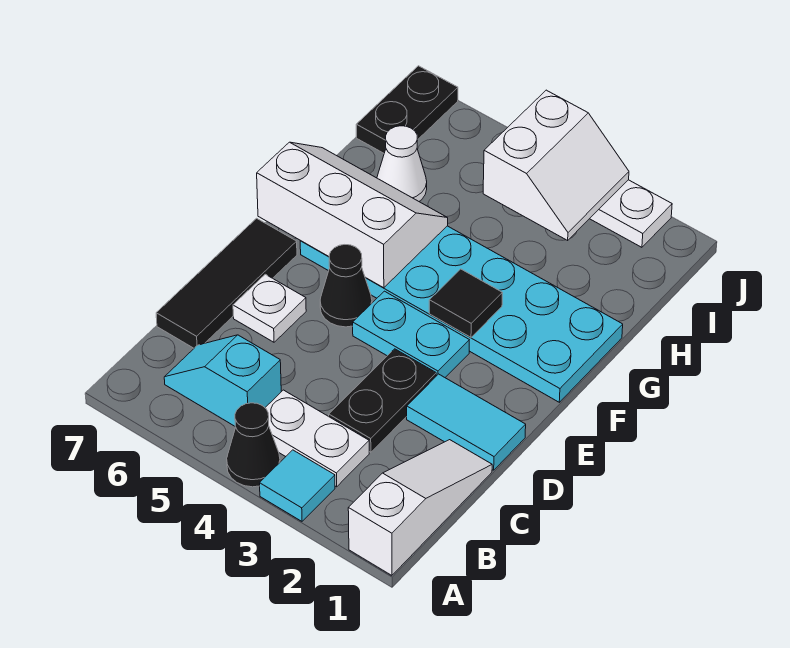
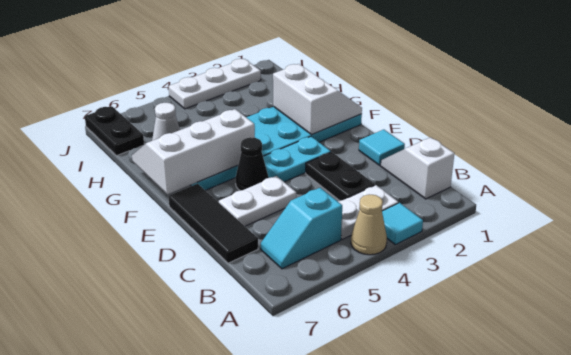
white 1x3 slope [348,440,492,575] -> white 1x2 slope [381,137,454,199]
black 1x1 cone [227,403,280,487] -> tan 1x1 cone [351,194,387,255]
cyan 1x2 tile [407,374,526,470] -> cyan 1x1 tile [359,130,405,165]
white 1x1 plate [233,274,306,342] -> white 1x2 plate [219,176,296,226]
black 1x1 tile [429,269,502,337] -> none
white 2x2 slope [483,90,629,240] -> white 2x2 slope moved to [273,64,362,135]

